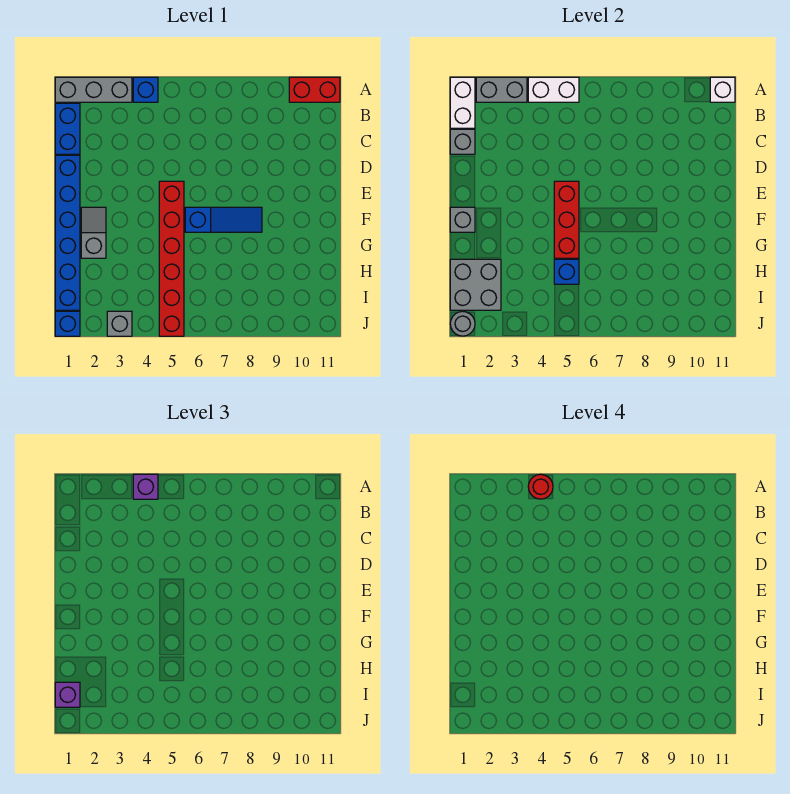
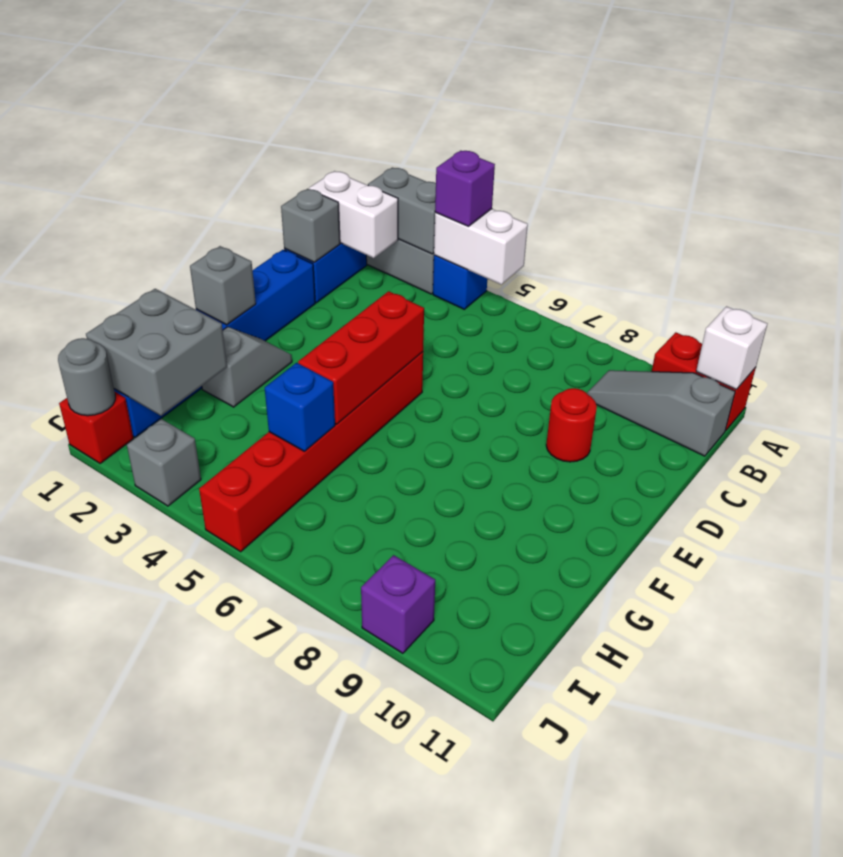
white 1x2 brick [450,77,475,128] -> white 1x2 brick turned to [309,171,398,258]
red 1x1 round brick [528,474,553,499] -> red 1x1 round brick moved to [546,388,597,462]
none -> grey 1x3 slope [587,370,735,456]
blue 1x3 slope [185,207,262,232] -> none
purple 1x1 brick [55,682,80,707] -> purple 1x1 brick moved to [361,555,435,653]
blue 1x1 brick [55,311,80,336] -> red 1x1 brick [59,392,134,464]

